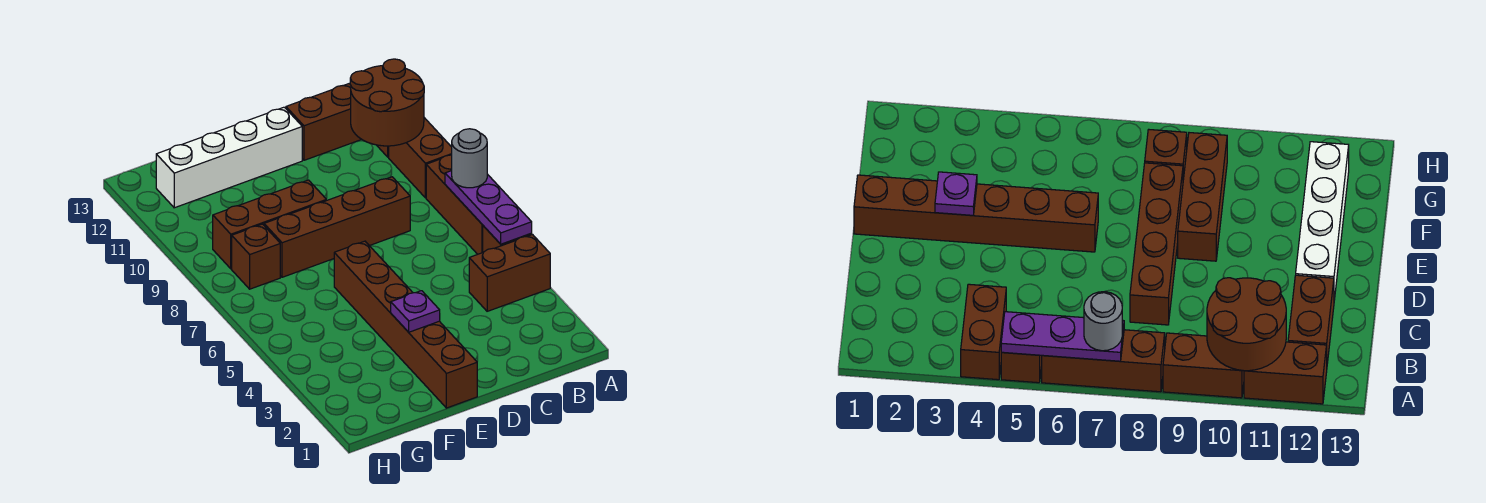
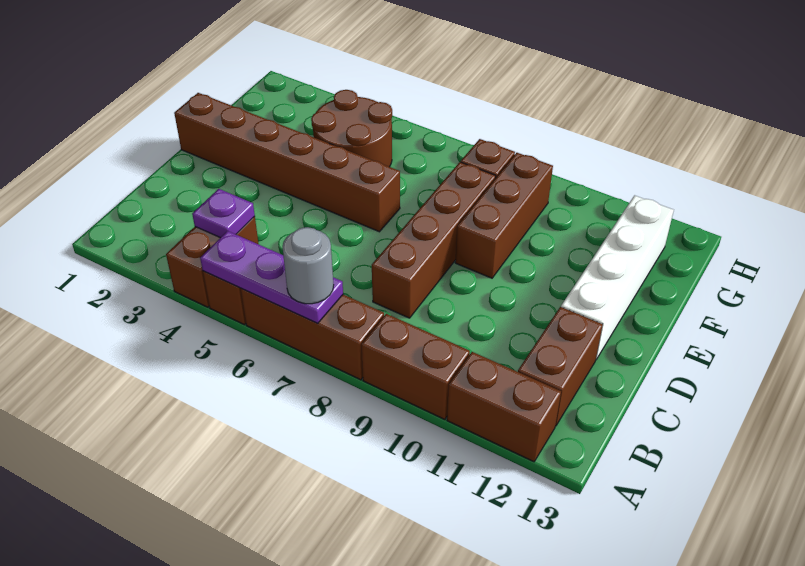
brown 2x2 round brick [350,59,424,146] -> brown 2x2 round brick moved to [311,90,392,167]
purple 1x1 plate [391,291,440,332] -> purple 1x1 plate moved to [192,189,255,238]

